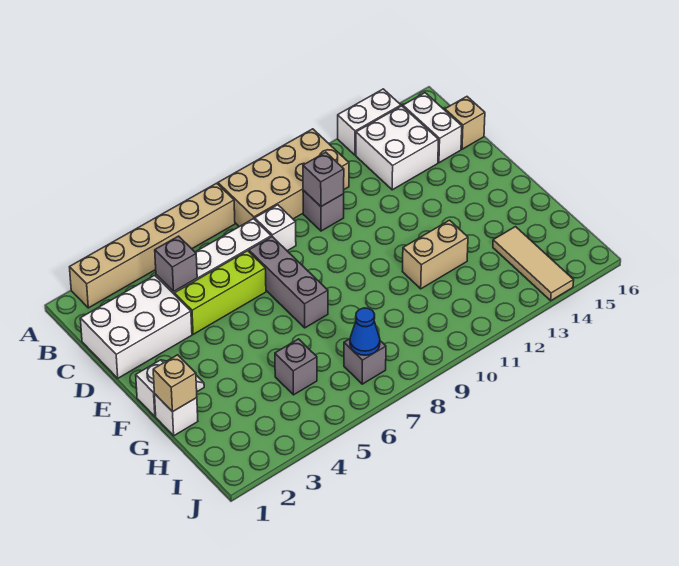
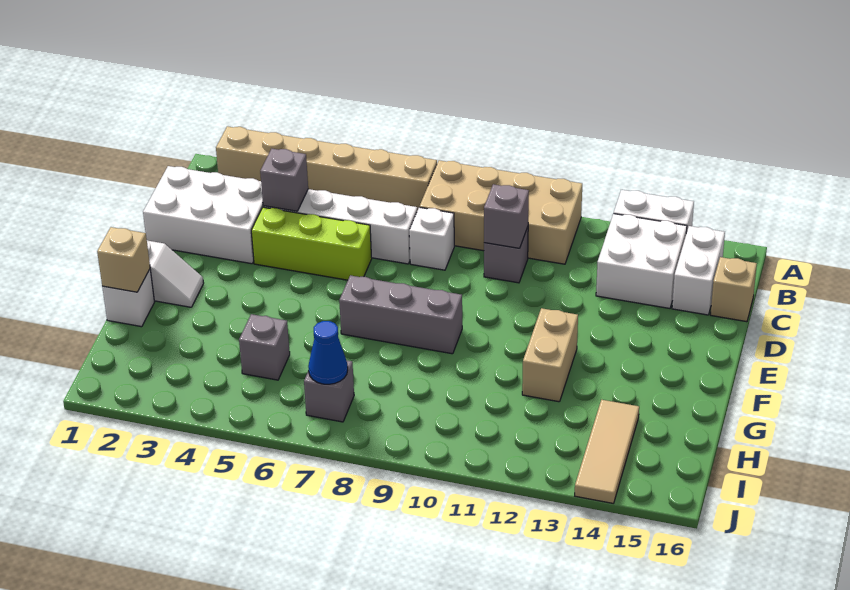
grey 1x3 brick [249,237,328,328] -> grey 1x3 brick turned to [339,275,462,354]
tan 1x2 brick [402,220,468,289] -> tan 1x2 brick turned to [522,308,578,402]

